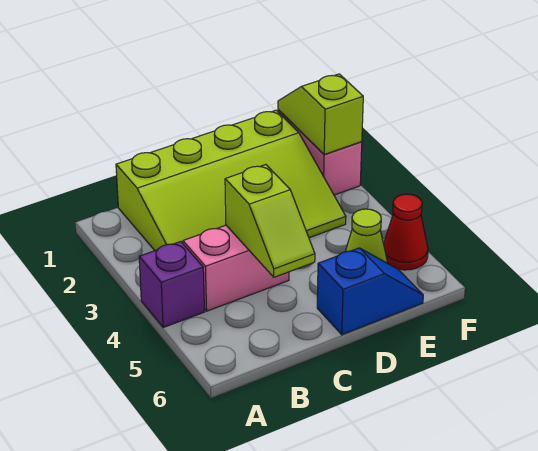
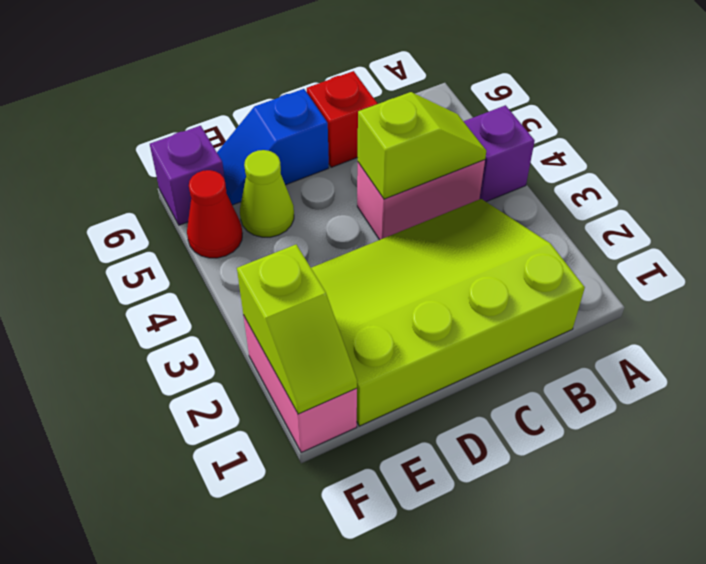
lime 1x2 slope [225,165,315,277] -> lime 1x2 slope turned to [358,92,486,199]
none -> red 1x1 brick [307,71,378,167]
none -> purple 1x1 brick [150,126,227,225]

